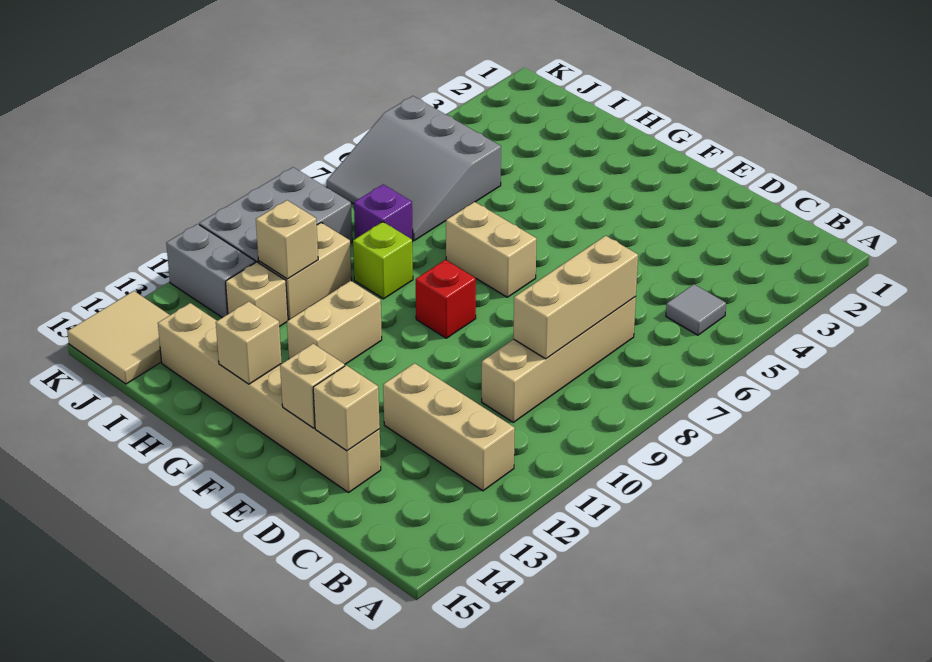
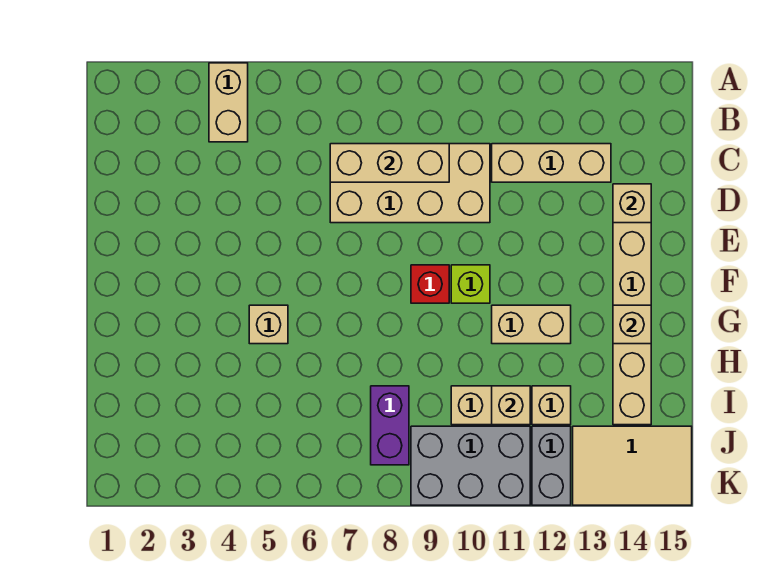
grey 1x1 tile [666,284,726,335] -> none
tan 1x3 brick [383,363,515,491] -> tan 1x3 brick turned to [492,144,611,182]
tan 1x4 brick [482,296,636,422] -> tan 2x4 brick [330,144,490,223]
tan 1x1 brick [280,344,345,428] -> tan 1x1 brick moved to [249,305,288,344]
tan 1x2 brick [446,202,537,297] -> tan 1x2 brick moved to [209,63,248,142]
lime 1x1 brick [353,222,413,299] -> lime 1x1 brick moved to [451,265,490,303]
grey 3x3 slope [327,96,501,241] -> none
purple 1x1 brick [354,184,413,242] -> purple 1x2 brick [371,386,409,465]
tan 2x2 tile [67,291,170,384] -> tan 2x3 tile [573,426,692,505]

